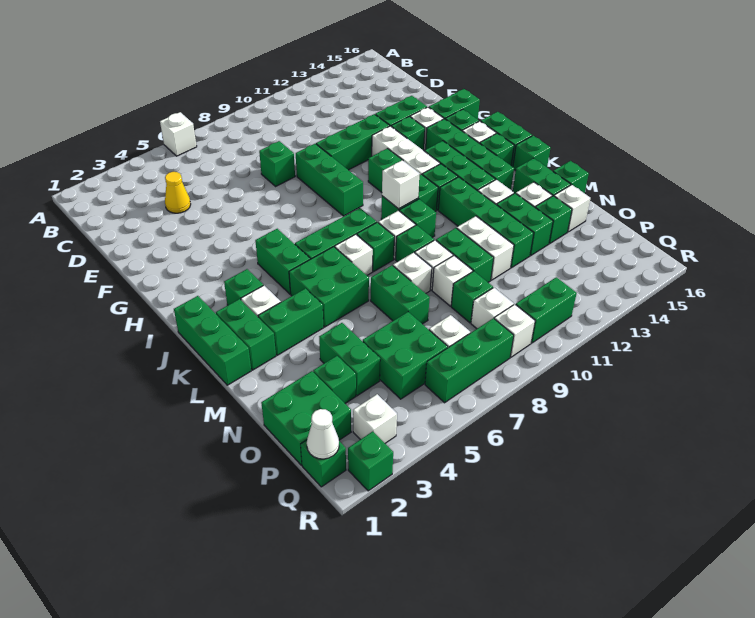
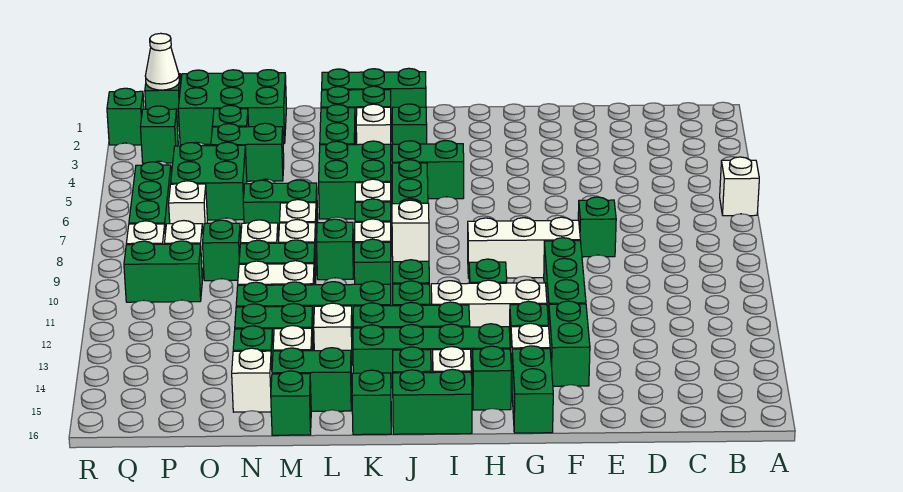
yellow 1x1 cone [165,172,191,213] -> none
green 1x3 brick [296,144,363,216] -> white 1x3 brick [468,217,580,278]
green 2x2 brick [261,371,351,465] -> green 2x3 brick [178,70,287,145]
white 1x1 brick [353,394,397,443] -> green 1x1 brick [140,106,178,163]
green 1x2 brick [516,277,577,343] -> green 1x2 brick turned to [124,241,202,302]

